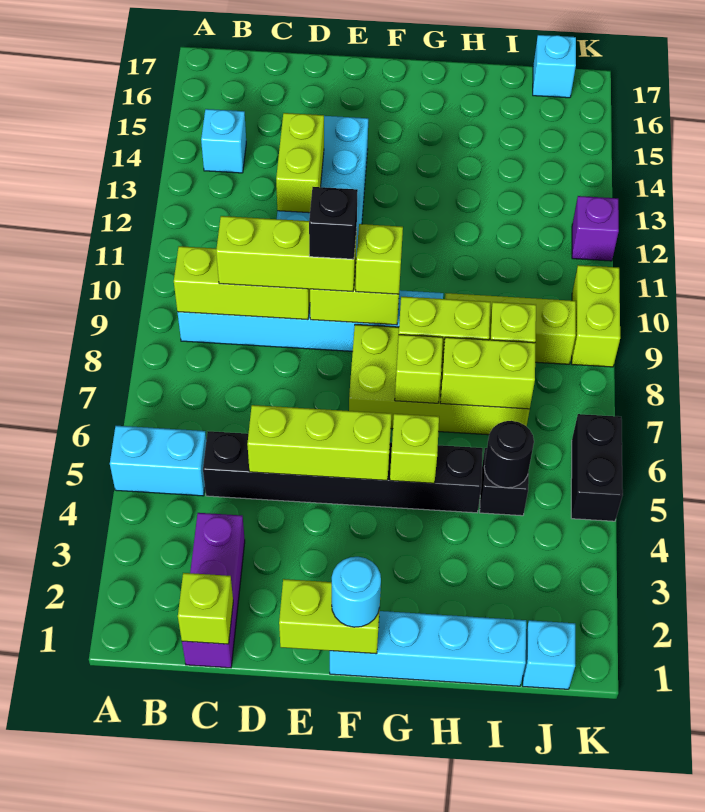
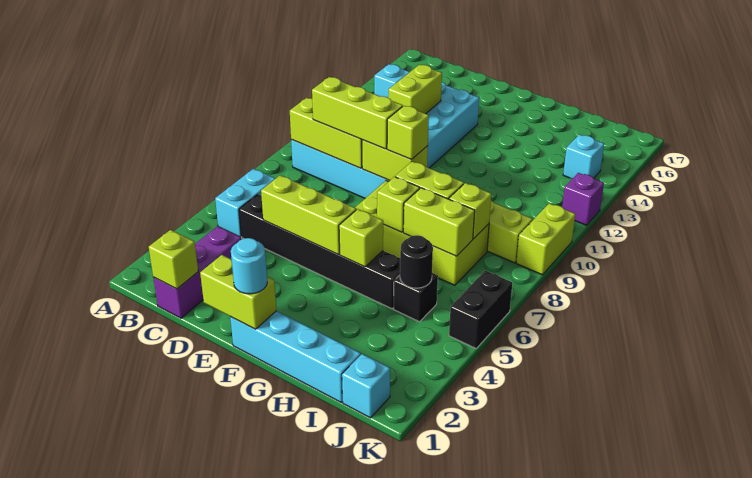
cyan 1x2 brick [110,426,206,496] -> cyan 1x2 brick turned to [215,169,275,237]
black 1x1 brick [309,187,358,259] -> none
cyan 1x1 brick [533,35,576,98] -> cyan 1x1 brick moved to [563,134,604,179]

